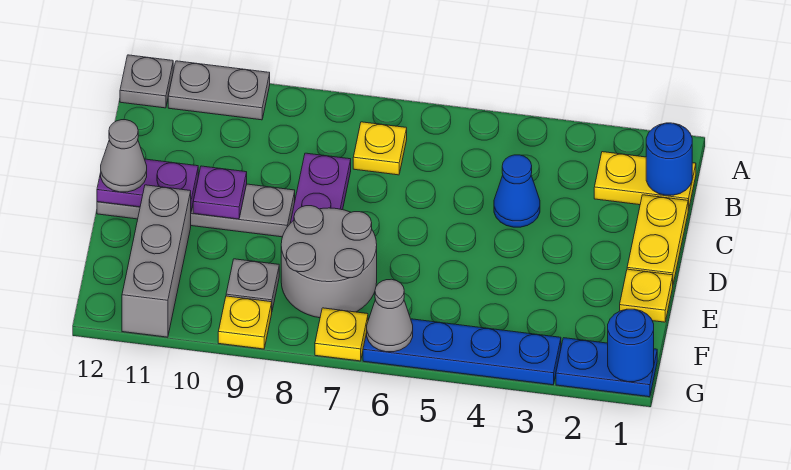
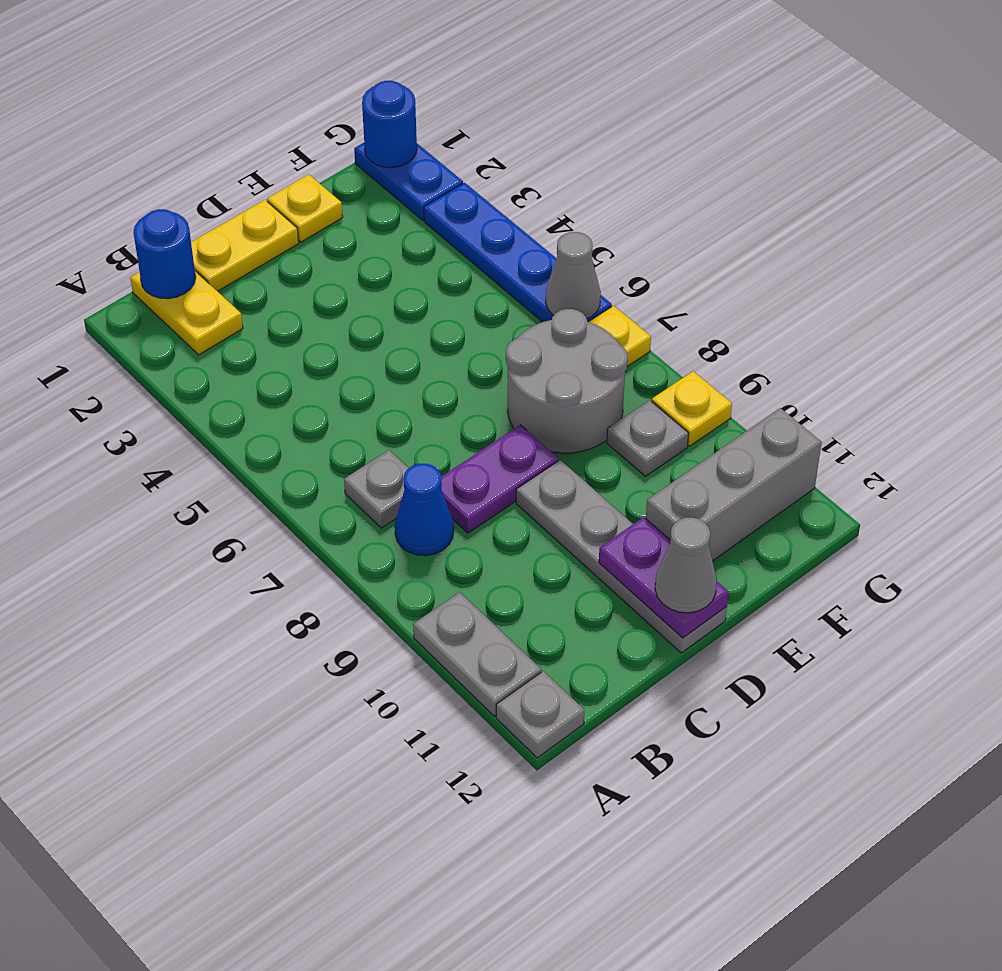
yellow 1x1 plate [353,122,407,175] -> grey 1x1 plate [344,450,408,528]
blue 1x1 cone [494,155,540,227] -> blue 1x1 cone moved to [395,464,454,556]
purple 1x1 plate [193,166,247,219] -> none

